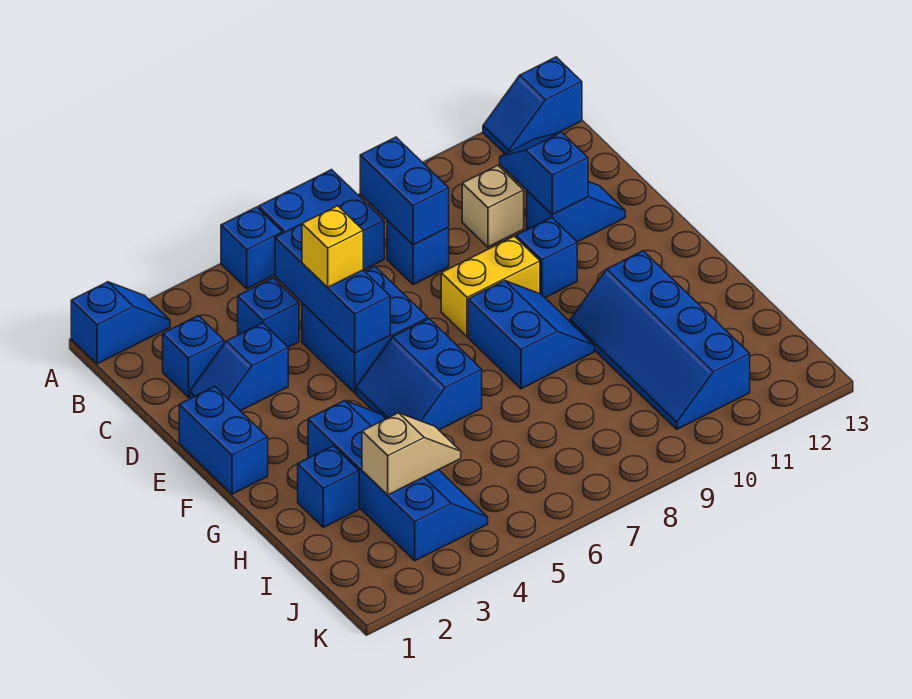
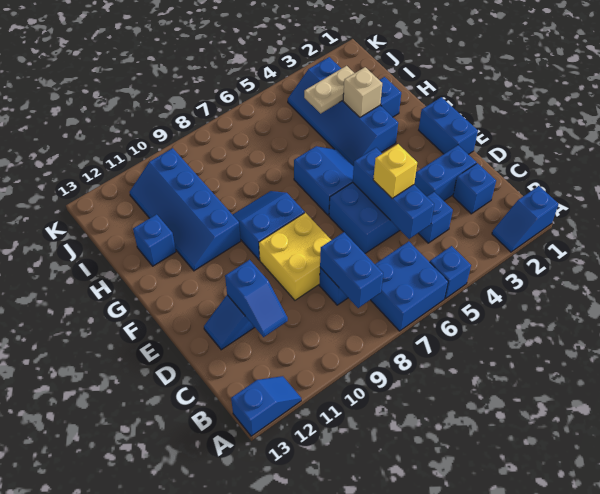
tan 1x1 brick [462,165,524,247] -> tan 1x1 brick moved to [343,67,382,117]
blue 1x2 slope [190,323,288,411] -> blue 1x2 brick [414,145,476,201]
yellow 1x2 brick [441,236,540,337] -> yellow 2x2 brick [259,213,331,300]
blue 1x1 brick [516,217,577,298] -> blue 1x1 brick moved to [133,214,176,266]
blue 2x2 slope [468,281,594,389] -> blue 2x2 slope turned to [233,191,305,260]
blue 2x4 slope [570,251,750,429] -> blue 2x4 slope turned to [130,148,241,271]
tan 1x2 slope [362,413,461,495] -> tan 1x2 plate [304,66,354,113]

